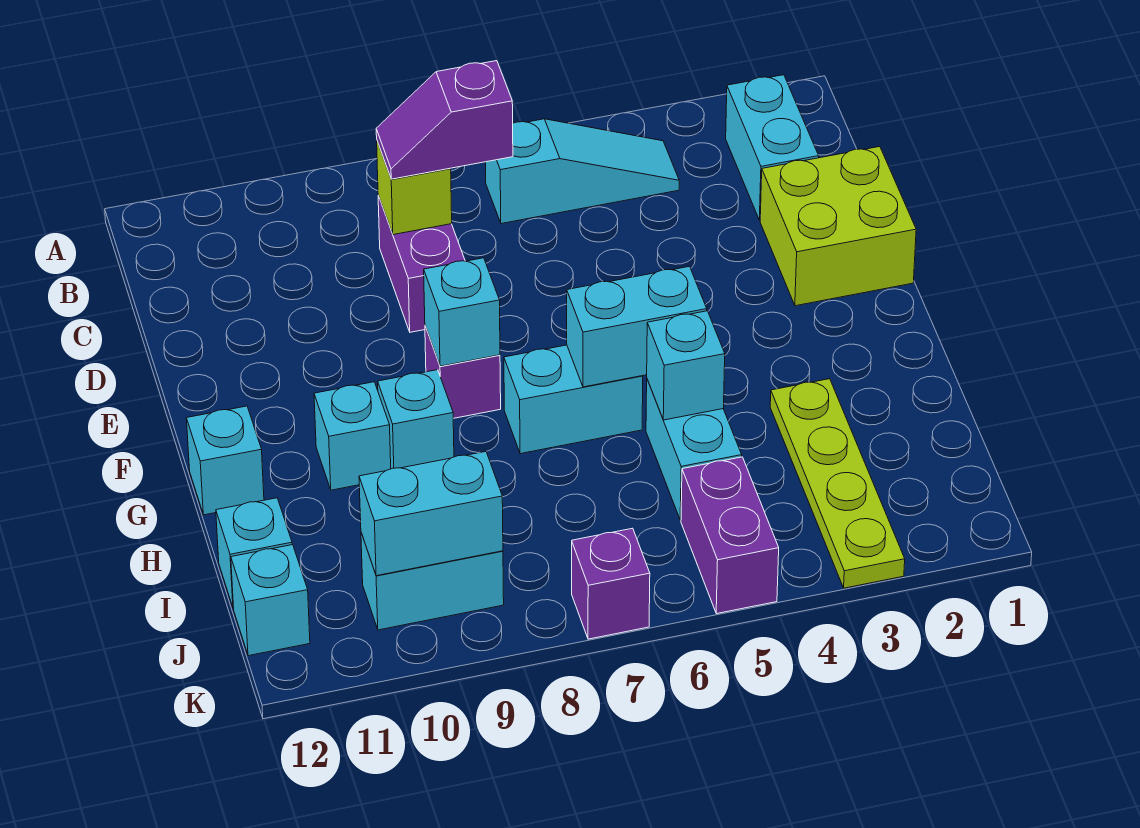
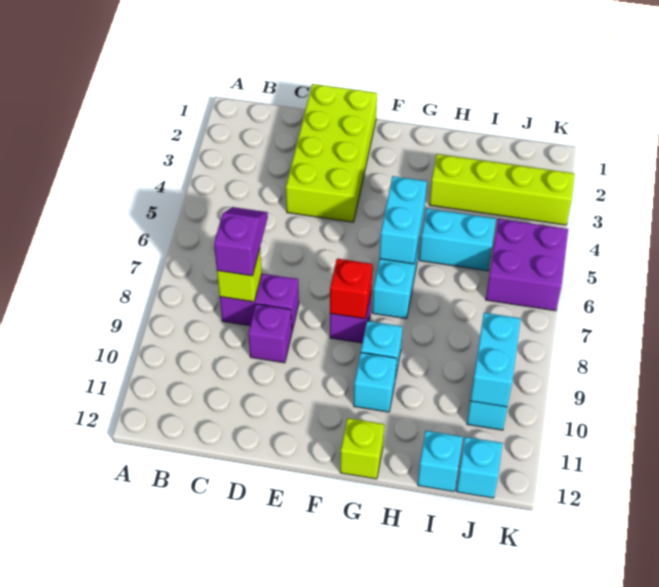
cyan 1x2 brick [726,75,819,220] -> none
cyan 1x3 slope [486,119,679,224] -> none
purple 1x2 slope [376,61,513,179] -> purple 1x2 slope turned to [214,207,268,276]
lime 2x2 brick [760,147,916,306] -> lime 2x4 brick [286,84,377,222]
cyan 1x1 brick [424,258,500,366] -> red 1x1 brick [330,259,372,319]
cyan 1x1 brick [186,406,264,515] -> lime 1x1 brick [340,418,384,479]
lime 1x4 plate [770,379,905,588] -> lime 1x4 brick [430,154,575,225]
cyan 1x1 brick [647,311,725,420] -> none
purple 1x2 brick [681,457,779,614] -> purple 2x2 brick [486,219,568,311]
purple 1x1 brick [572,528,650,639] -> purple 1x1 brick moved to [248,304,292,363]

